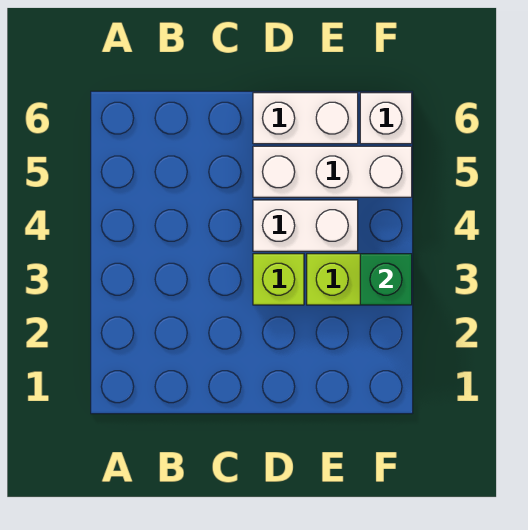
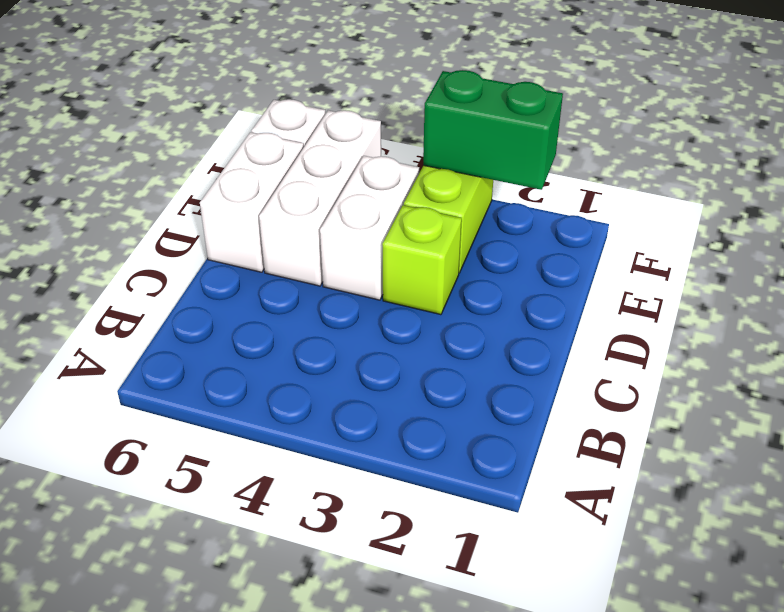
green 1x1 brick [360,254,412,305] -> green 1x2 brick [423,70,563,190]

